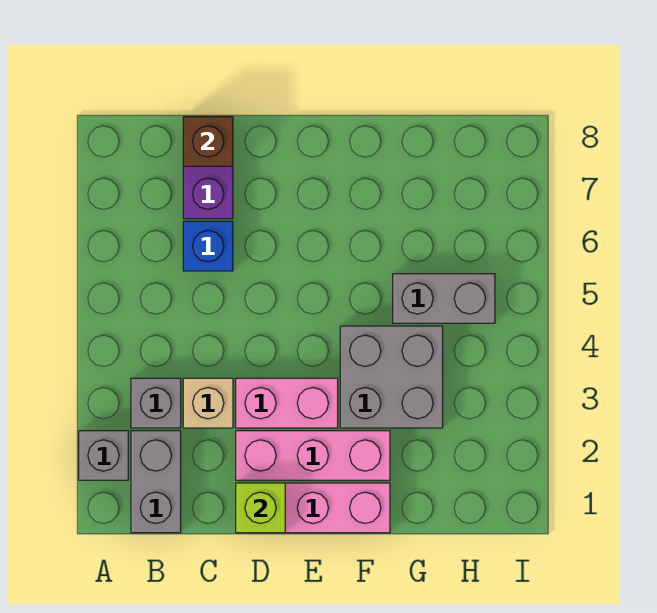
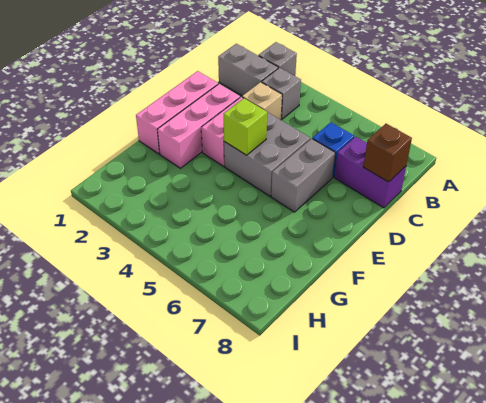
lime 1x1 brick [236,483,285,533] -> lime 1x1 brick moved to [224,98,267,155]
grey 2x2 brick [340,326,443,428] -> grey 2x2 brick moved to [224,112,310,196]
grey 1x2 brick [393,274,495,323] -> grey 1x2 brick moved to [271,139,335,212]

